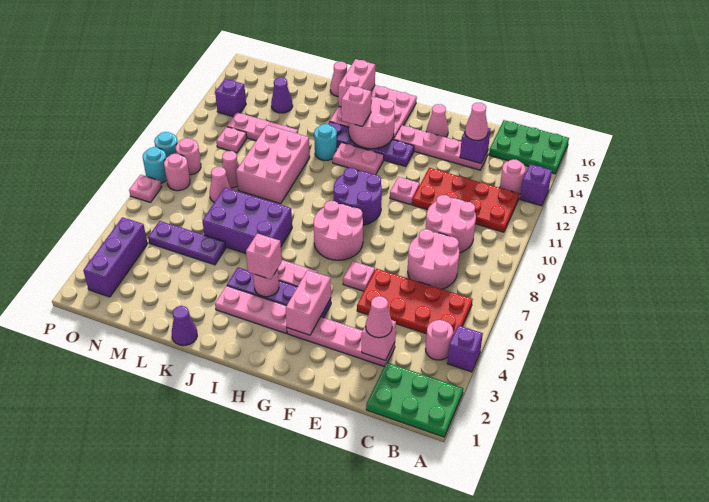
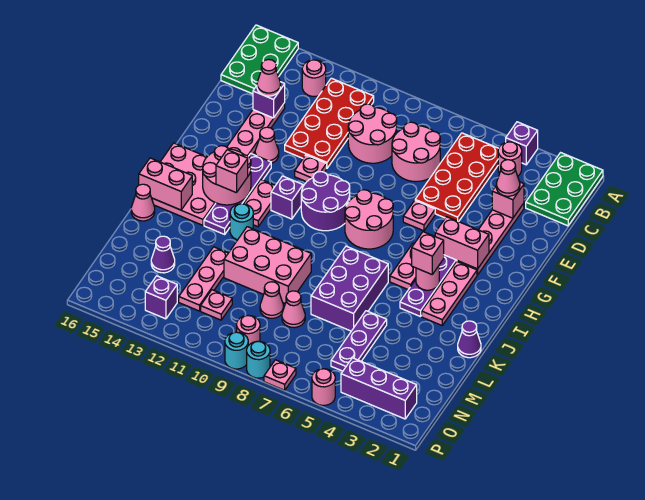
purple 1x1 brick [520,164,552,206] -> purple 1x1 brick moved to [271,176,303,219]
pink 1x1 cone [426,104,448,137] -> pink 1x1 cone moved to [255,127,279,163]
pink 1x1 round brick [164,154,190,191] -> pink 1x1 round brick moved to [312,369,335,405]

